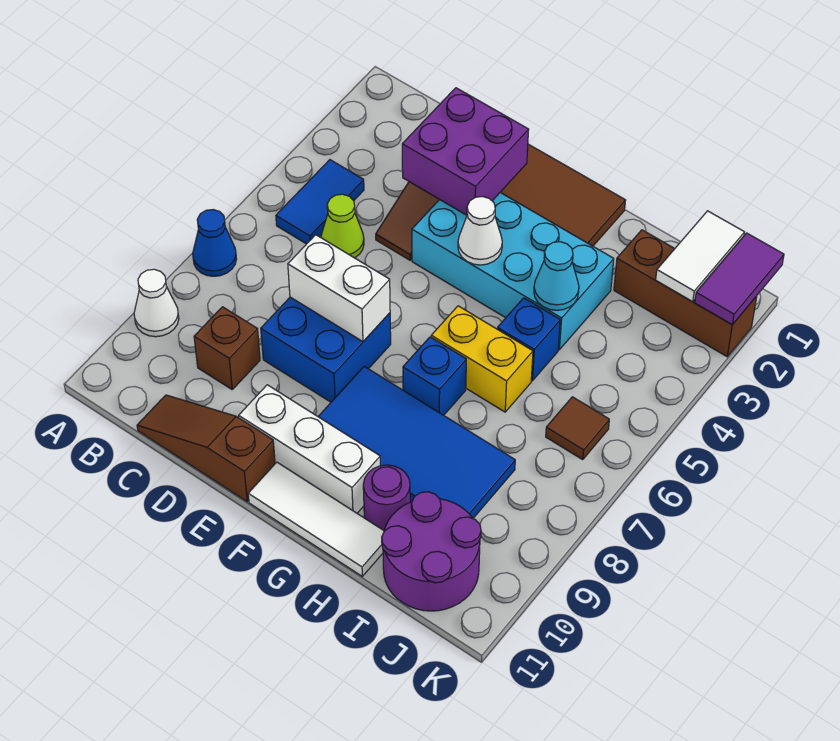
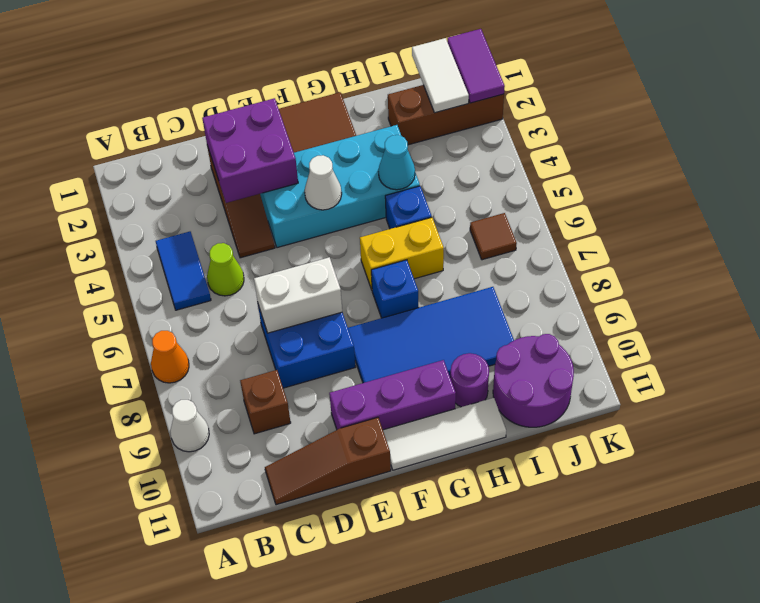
blue 1x1 cone [193,210,236,276] -> orange 1x1 cone [151,331,189,383]
white 1x3 brick [239,385,380,513] -> purple 1x3 brick [329,360,456,430]

